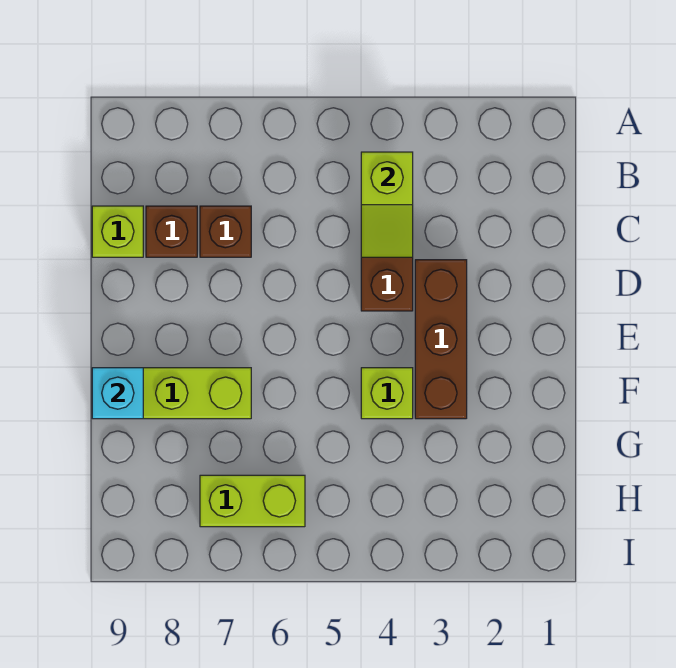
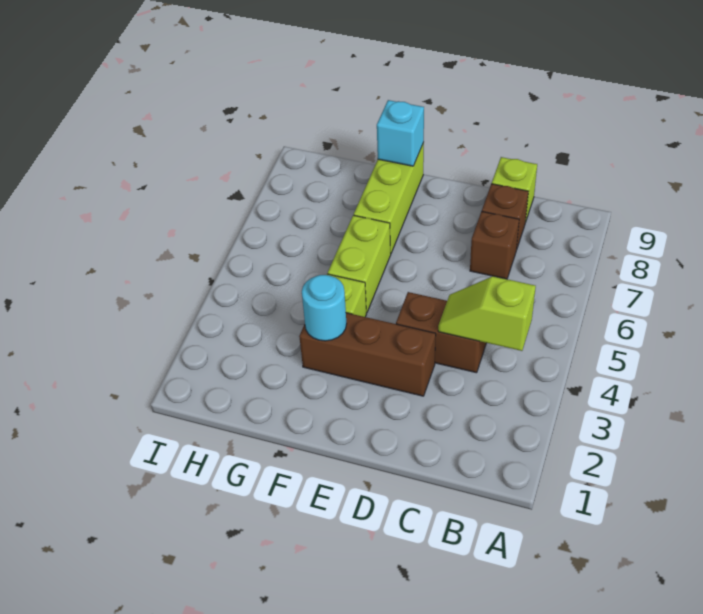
none -> cyan 1x1 round brick [302,275,347,341]
lime 1x2 brick [200,475,305,527] -> lime 1x2 brick moved to [328,215,391,313]

